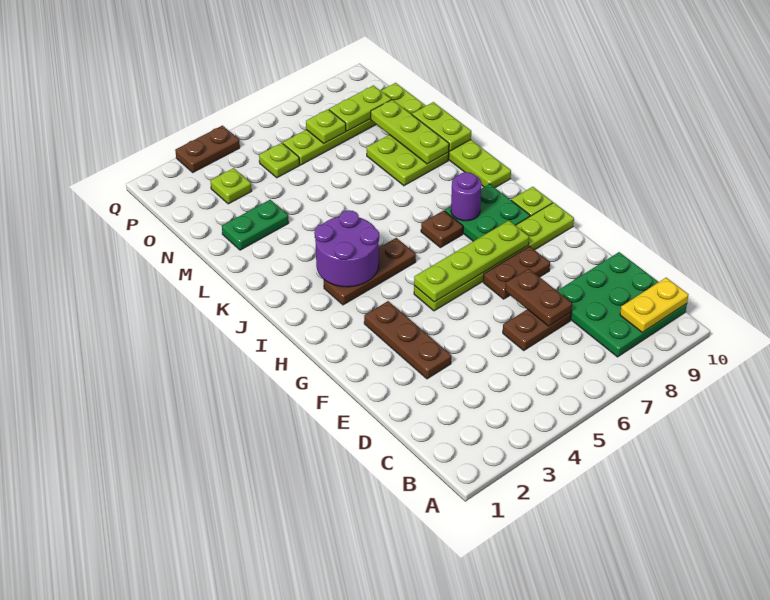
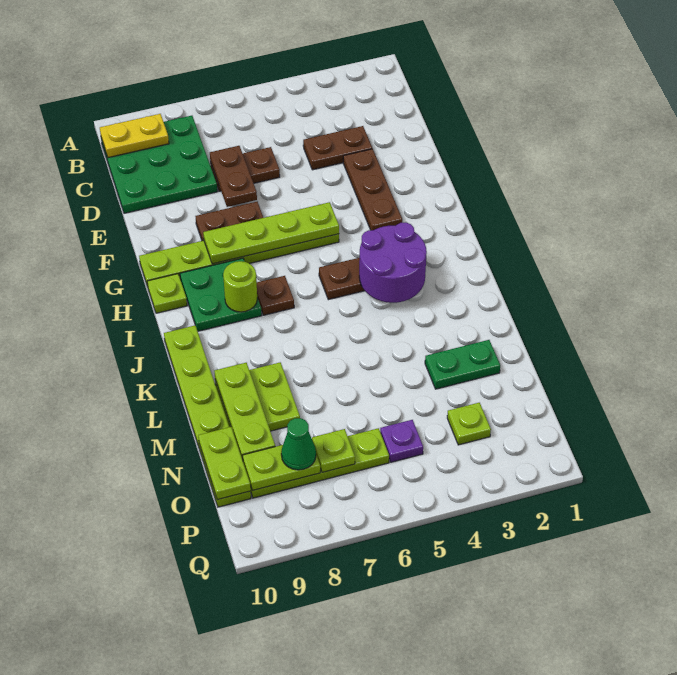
purple 1x1 round brick [451,172,482,221] -> lime 1x1 round brick [223,261,257,312]
lime 1x2 plate [412,102,471,151] -> lime 1x2 plate moved to [198,427,251,500]
lime 1x1 plate [259,143,299,178] -> purple 1x1 plate [380,420,423,462]
none -> green 1x1 cone [281,418,316,470]
brown 1x2 plate [175,126,240,172] -> brown 1x2 plate moved to [303,126,372,170]

